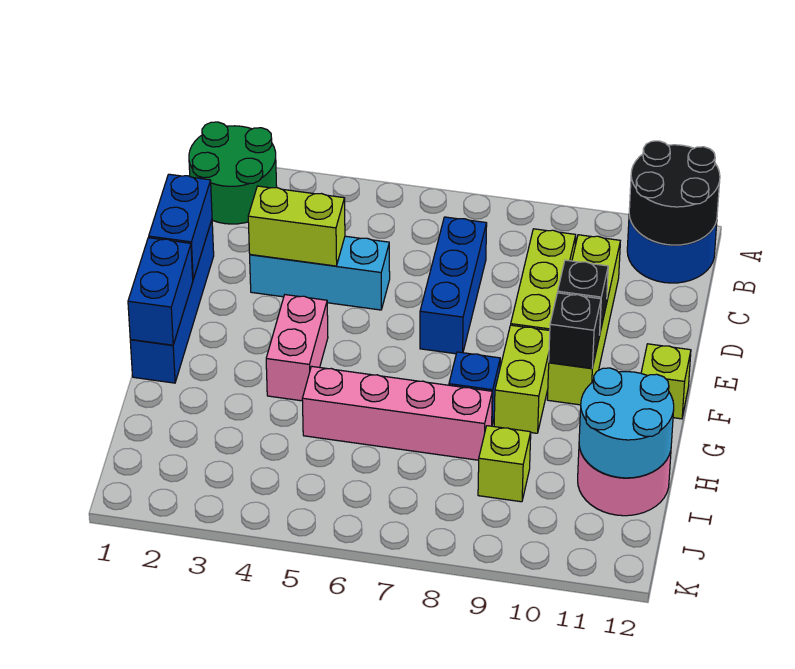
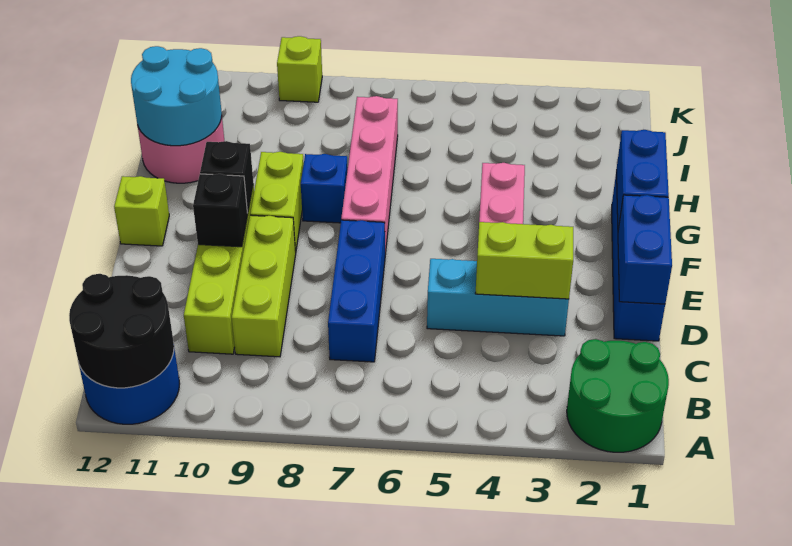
pink 1x4 brick [302,366,492,460] -> pink 1x4 brick turned to [341,96,398,255]
lime 1x1 brick [478,426,531,502] -> lime 1x1 brick moved to [277,36,322,102]

